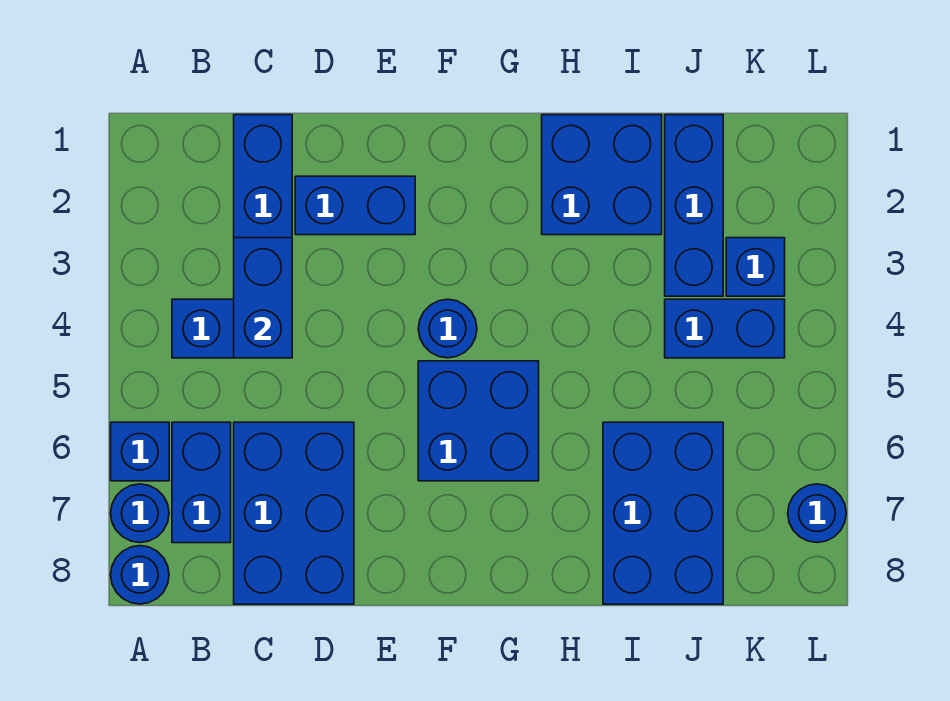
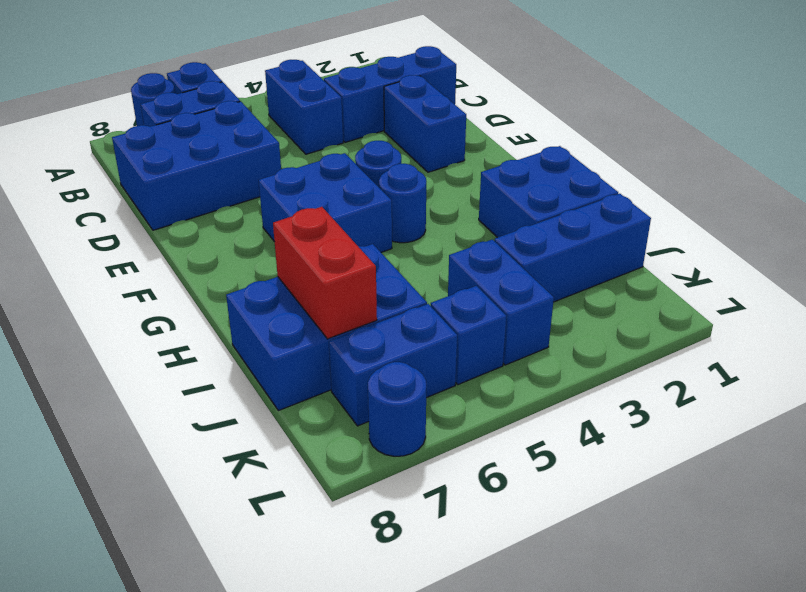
blue 1x1 round brick [111,546,169,604] -> blue 1x1 round brick moved to [379,164,426,243]
blue 1x2 brick [234,238,292,358] -> blue 1x2 brick moved to [329,304,457,426]
none -> red 1x2 brick [273,207,377,339]
blue 1x1 brick [726,238,785,296] -> blue 1x1 brick moved to [431,286,507,384]

